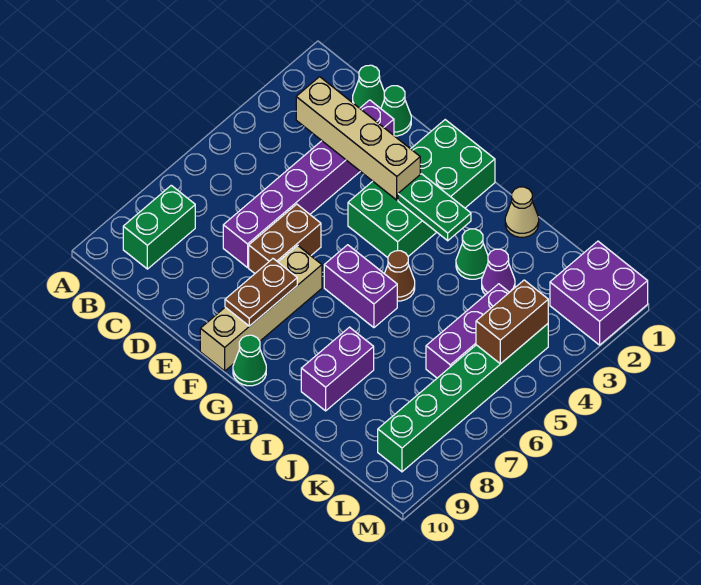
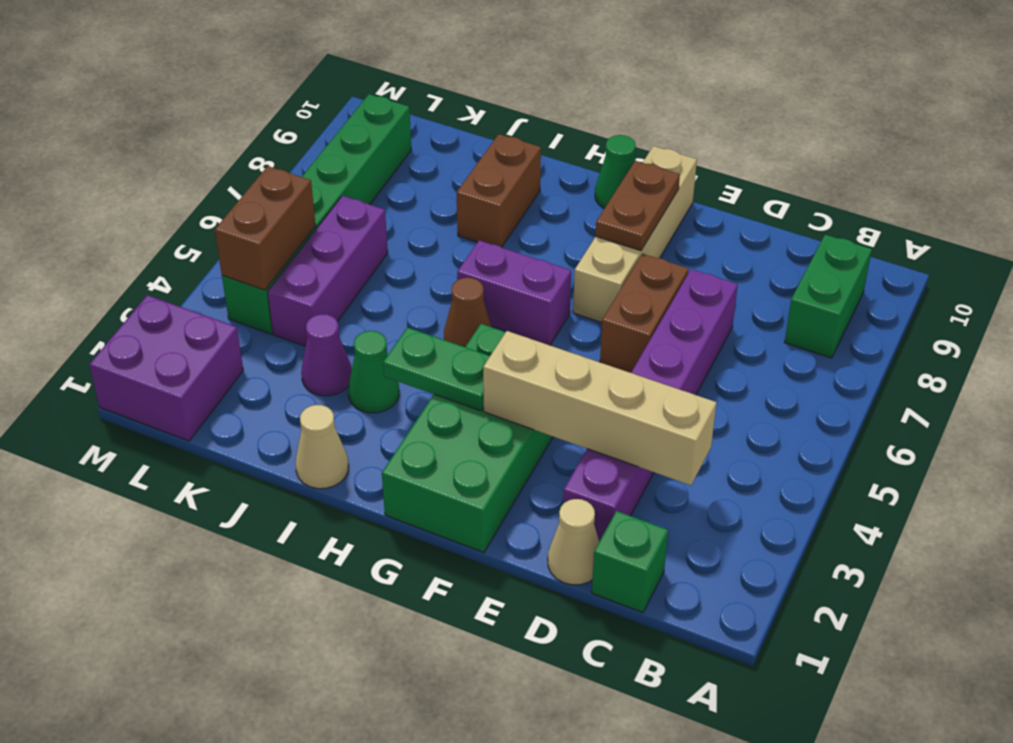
green 1x1 cone [353,65,384,108] -> green 1x1 brick [592,511,668,613]
green 1x1 cone [381,86,411,136] -> tan 1x1 cone [548,499,599,585]
purple 1x2 brick [301,327,374,411] -> brown 1x2 brick [457,134,541,247]

